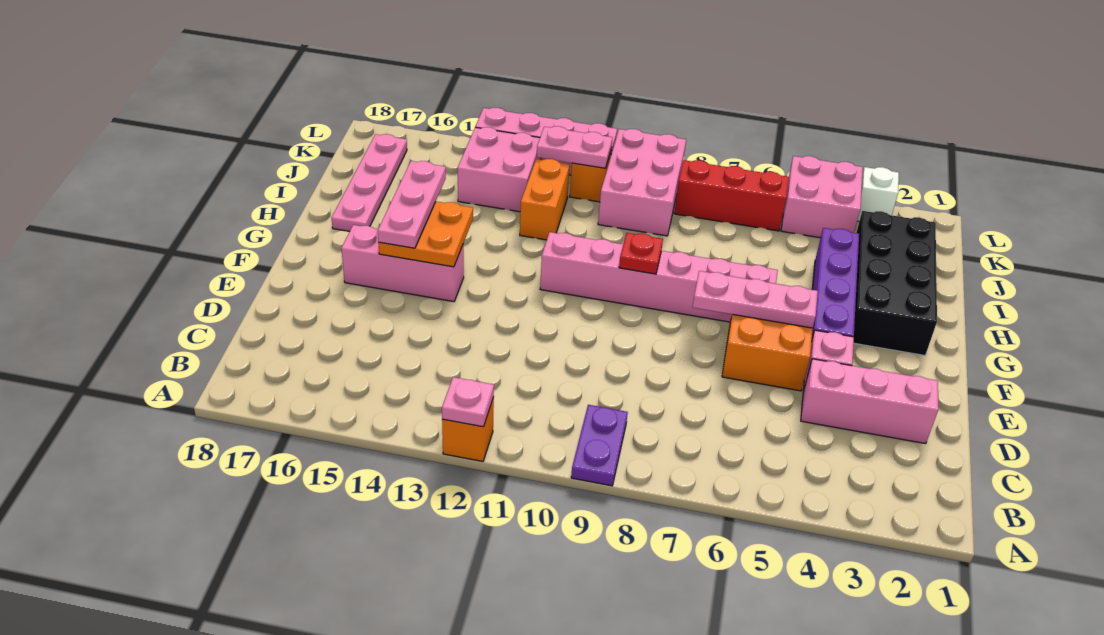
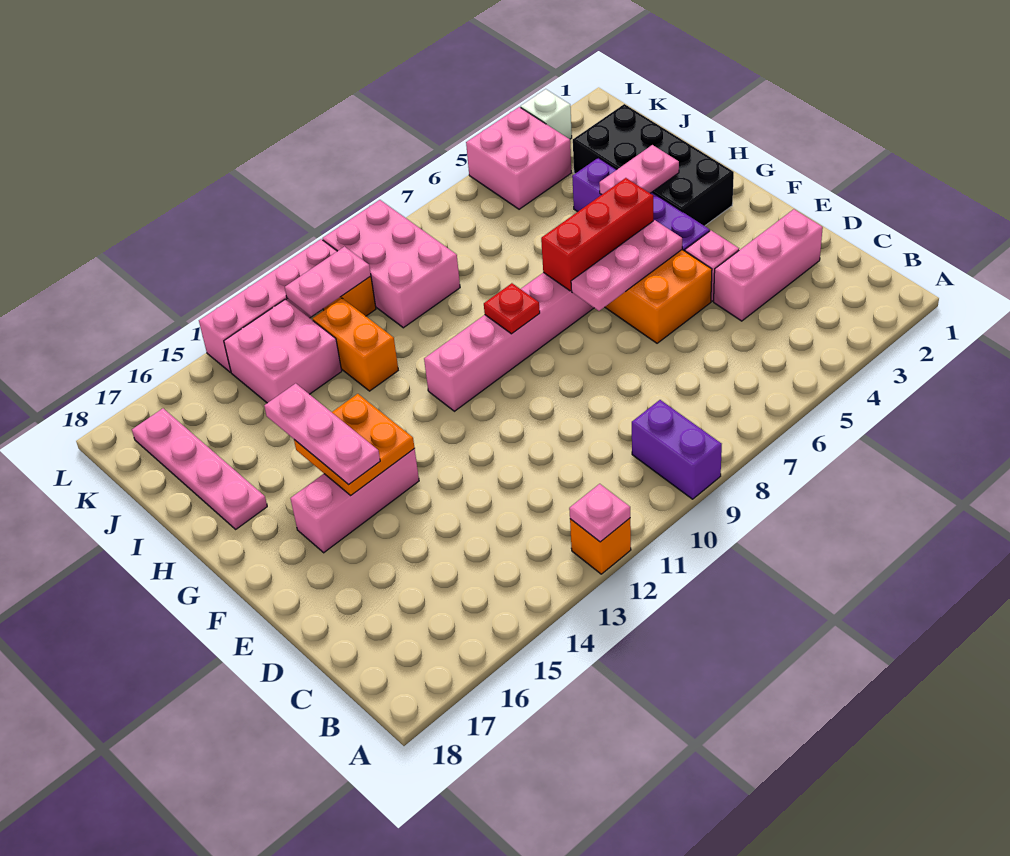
purple 1x2 plate [571,405,628,486] -> purple 1x2 brick [632,400,722,499]
none -> pink 1x2 plate [599,145,679,195]
red 1x3 brick [674,160,789,231] -> red 1x3 brick moved to [541,178,653,291]

